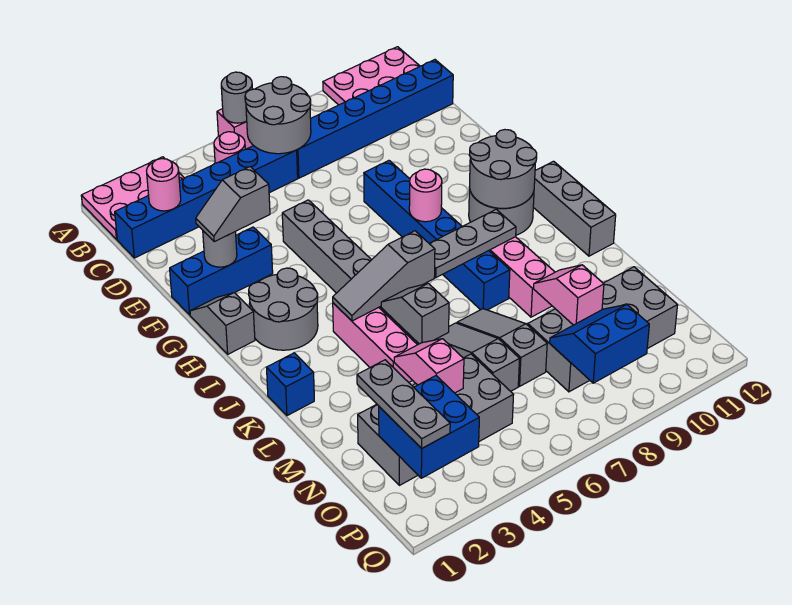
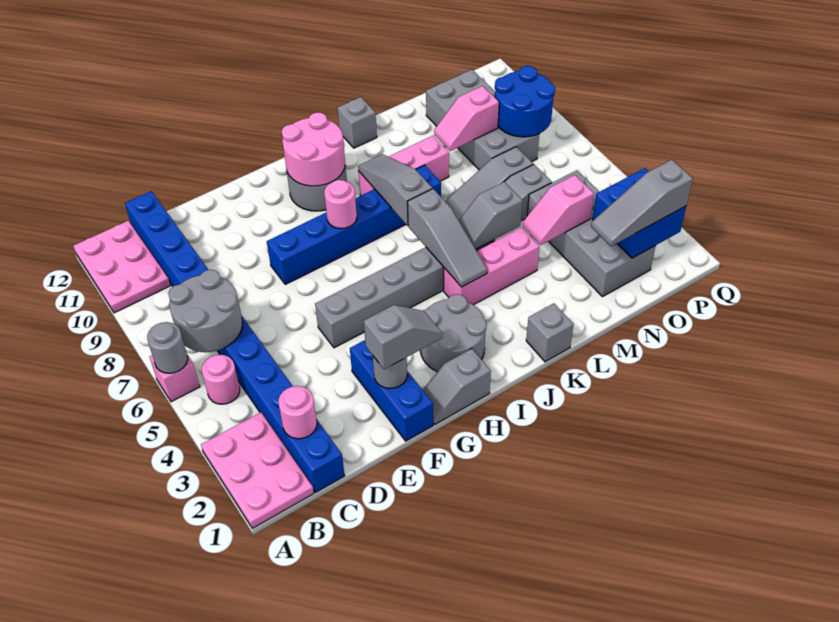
grey 1x2 slope [196,167,270,242] -> grey 1x2 slope turned to [364,305,443,369]
grey 2x2 round brick [469,130,537,208] -> pink 2x2 round brick [282,112,345,186]
grey 1x3 brick [533,161,616,256] -> grey 1x1 brick [337,97,377,148]
grey 1x3 plate [429,209,516,278] -> grey 1x3 slope [358,154,432,226]
blue 1x1 brick [267,353,314,416] -> grey 1x1 brick [526,303,574,362]
grey 1x3 plate [357,360,450,448] -> grey 1x3 slope [591,160,693,246]
blue 2x2 slope [550,305,649,383] -> blue 2x2 round brick [495,66,555,137]

